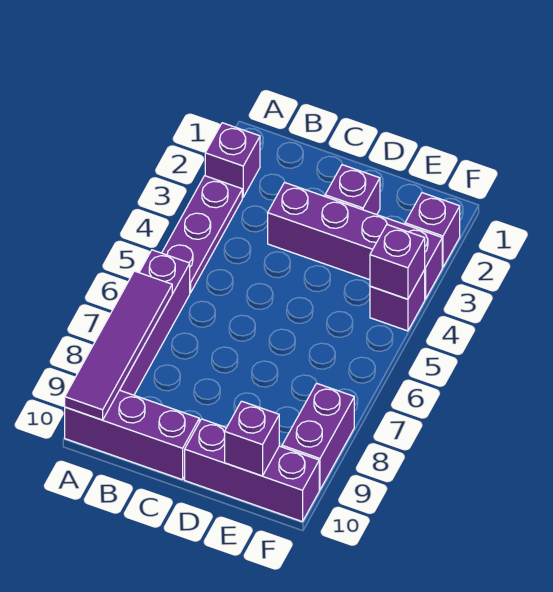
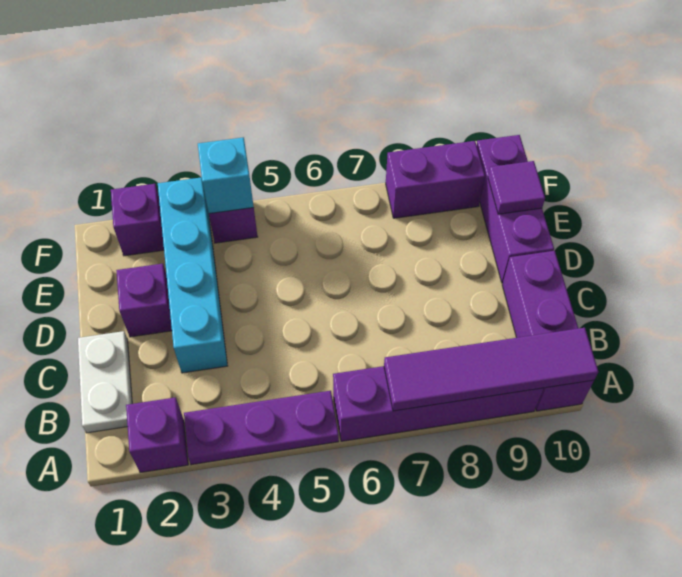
none -> white 1x2 plate [78,331,132,433]
purple 1x4 brick [268,183,442,299] -> cyan 1x4 brick [158,177,227,373]
purple 1x1 brick [225,401,279,476] -> purple 1x1 tile [488,161,545,214]
purple 1x1 brick [370,225,425,299] -> cyan 1x1 brick [198,137,254,214]

